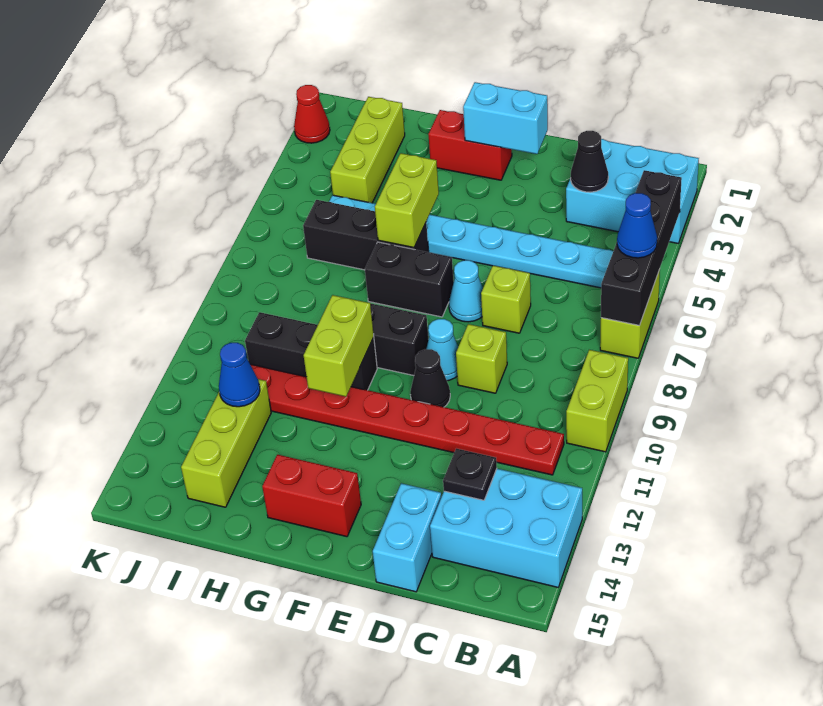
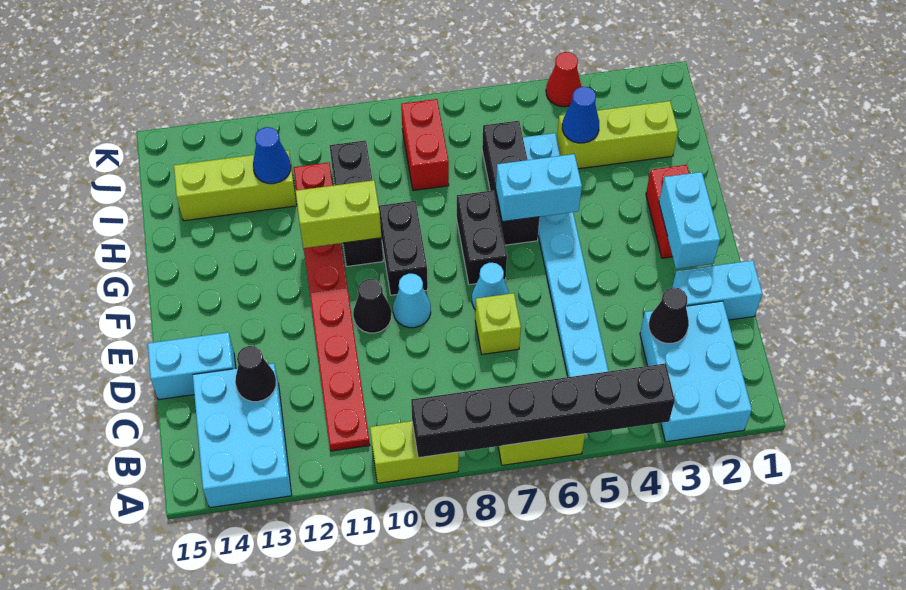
black 1x4 brick [601,170,682,326] -> black 1x6 brick [411,363,675,458]
blue 1x1 cone [617,193,657,258] -> blue 1x1 cone moved to [562,87,599,143]
black 1x1 plate [443,448,497,500] -> black 1x1 cone [235,346,276,402]
none -> cyan 1x2 brick [672,260,763,320]
lime 1x1 brick [456,324,507,393] -> none
red 1x2 brick [262,455,361,537] -> red 1x2 brick moved to [401,99,449,191]
lime 1x2 brick [375,153,439,248] -> cyan 1x2 brick [496,154,582,222]
red 1x1 cone [294,85,330,143] -> red 1x1 cone moved to [546,52,581,107]

